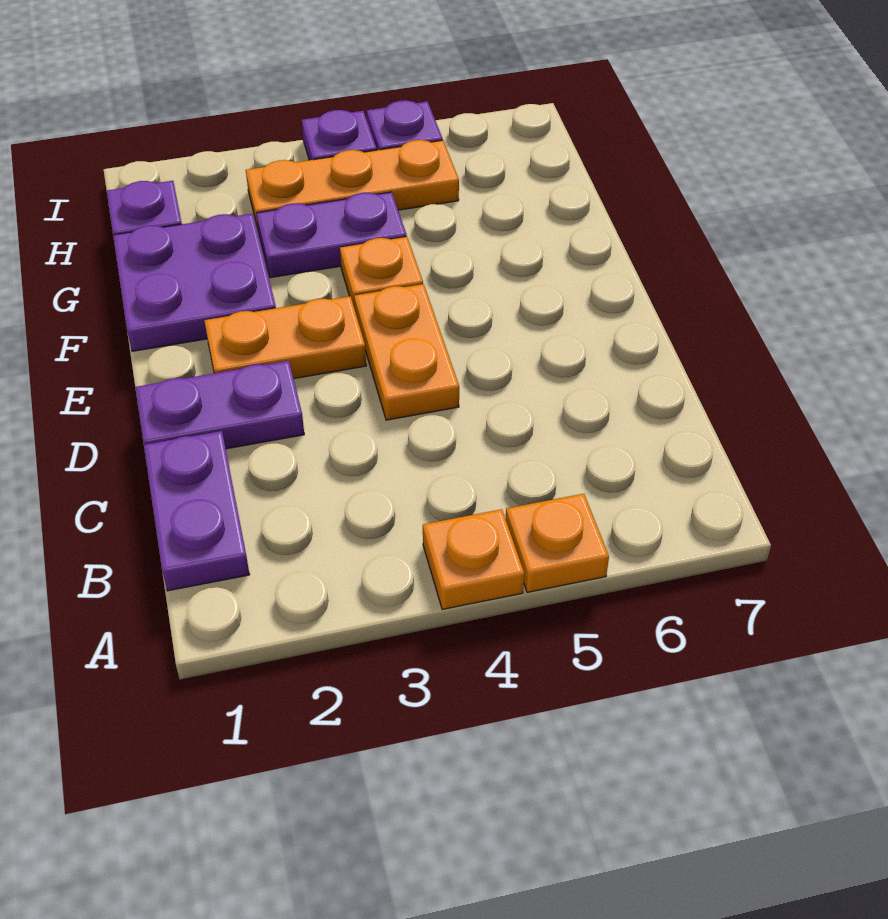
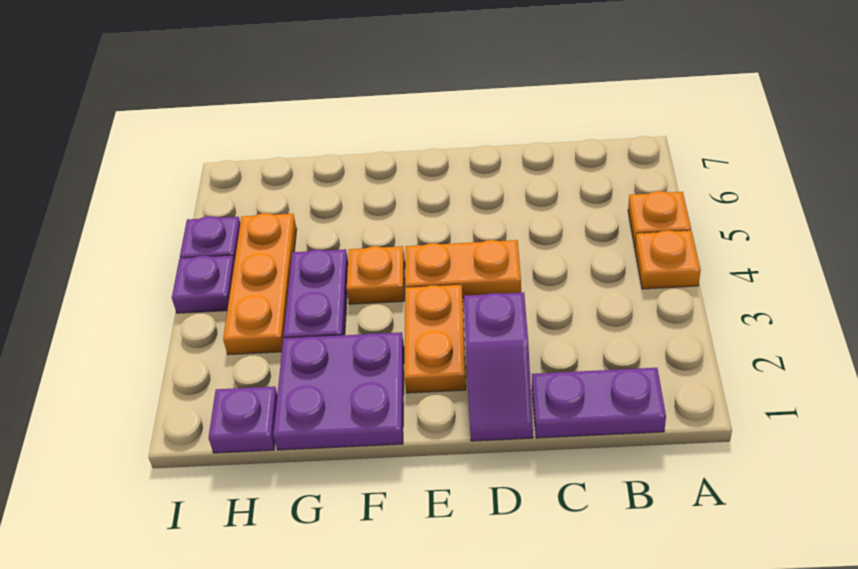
purple 1x2 plate [136,361,304,449] -> purple 1x2 slope [464,292,533,441]

